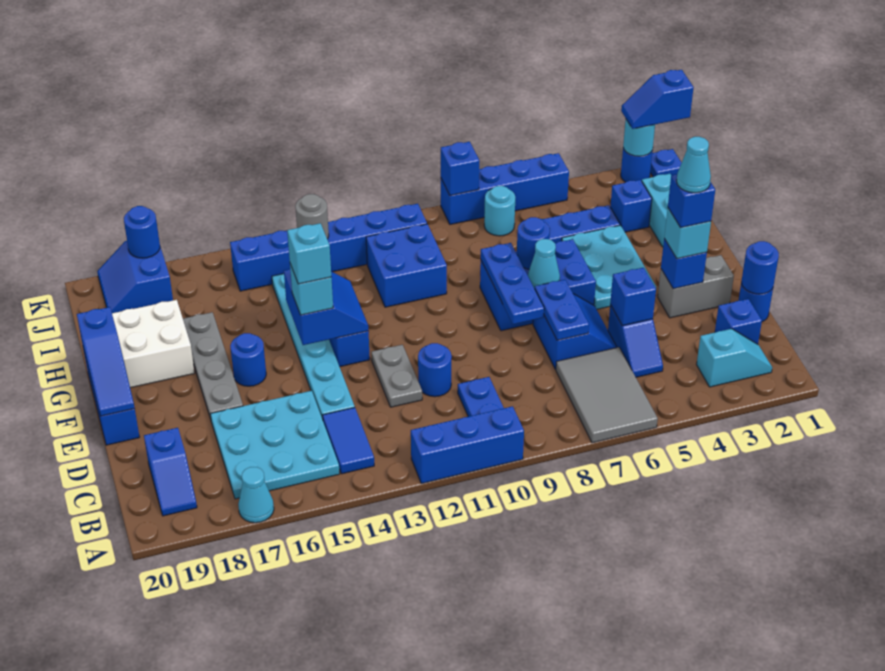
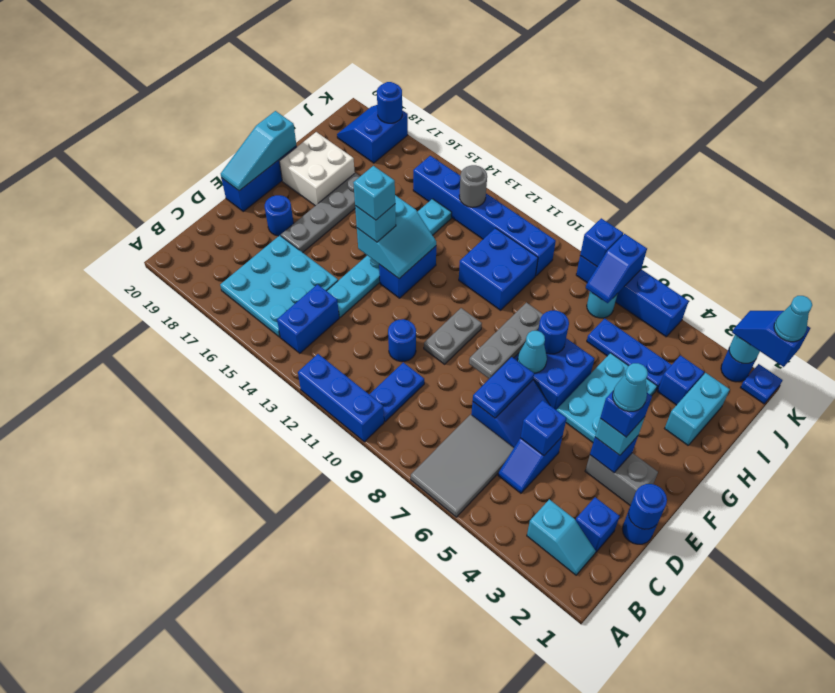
cyan 1x1 cone [238,467,274,523] -> cyan 1x1 cone moved to [774,296,812,342]
blue 1x2 tile [323,407,374,474] -> blue 1x2 brick [277,284,339,353]
blue 1x2 slope [144,428,197,516] -> blue 1x2 slope moved to [586,234,647,303]
grey 1x2 plate [371,345,422,407] -> grey 1x2 plate moved to [424,308,482,364]
blue 1x3 plate [481,243,544,324] -> grey 1x3 plate [469,302,543,379]
blue 1x3 slope [77,307,135,416] -> cyan 1x3 slope [221,111,296,191]
blue 2x2 slope [284,269,369,345] -> cyan 2x2 slope [357,195,436,279]
blue 1x1 round brick [230,333,266,386] -> blue 1x1 round brick moved to [265,195,294,236]

